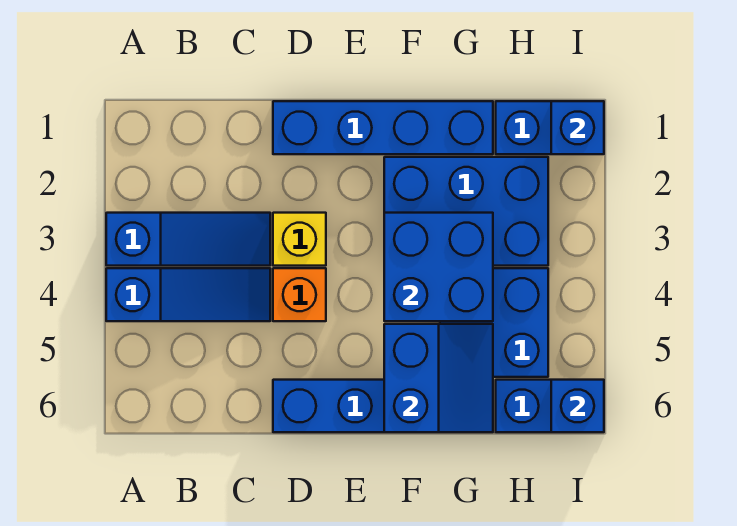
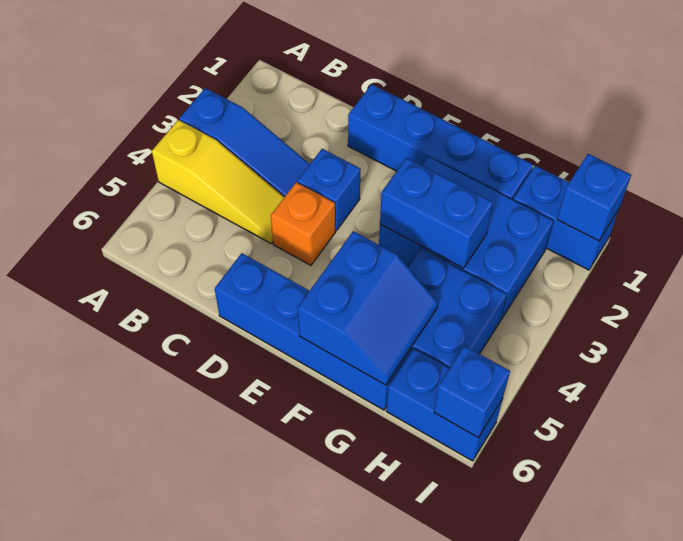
blue 1x3 slope [106,268,270,321] -> yellow 1x3 slope [152,120,284,243]
yellow 1x1 brick [273,213,326,266] -> blue 1x1 brick [297,149,361,231]
blue 2x2 brick [384,213,493,321] -> blue 1x2 brick [380,158,493,268]

